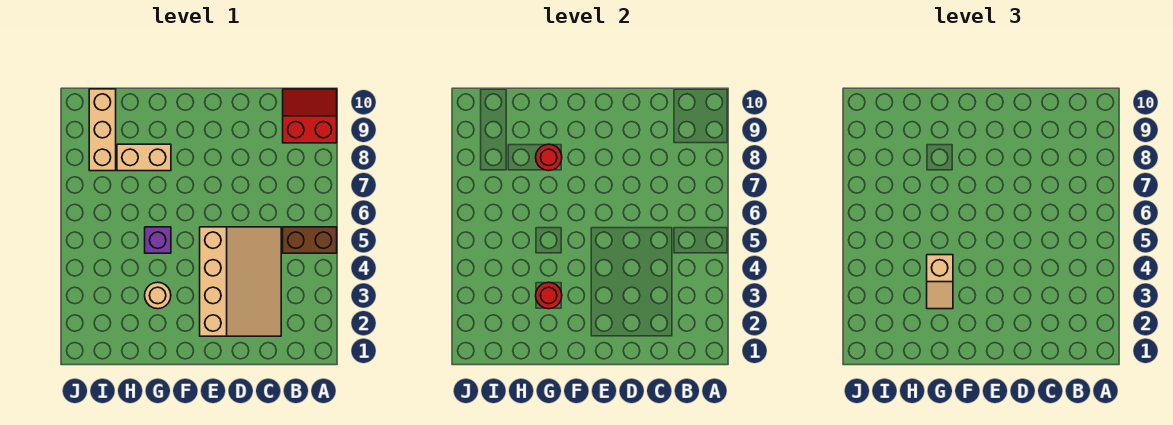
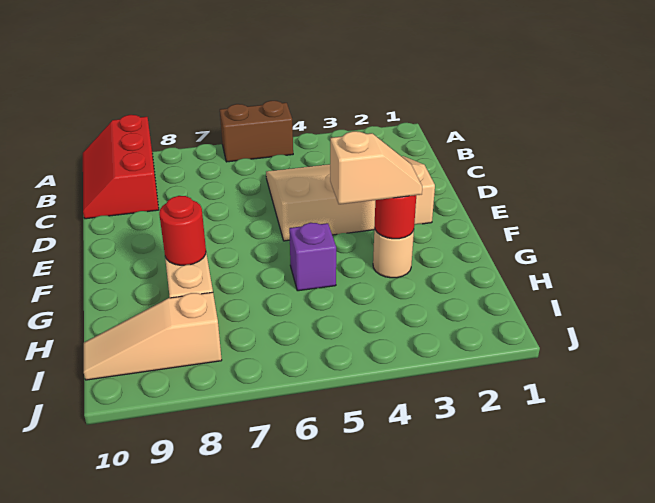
brown 1x2 brick [283,227,337,253] -> brown 1x2 brick turned to [220,101,293,162]
red 2x2 slope [283,89,337,143] -> red 2x3 slope [83,115,159,219]
tan 1x3 brick [89,89,116,171] -> tan 1x3 slope [84,292,222,380]

